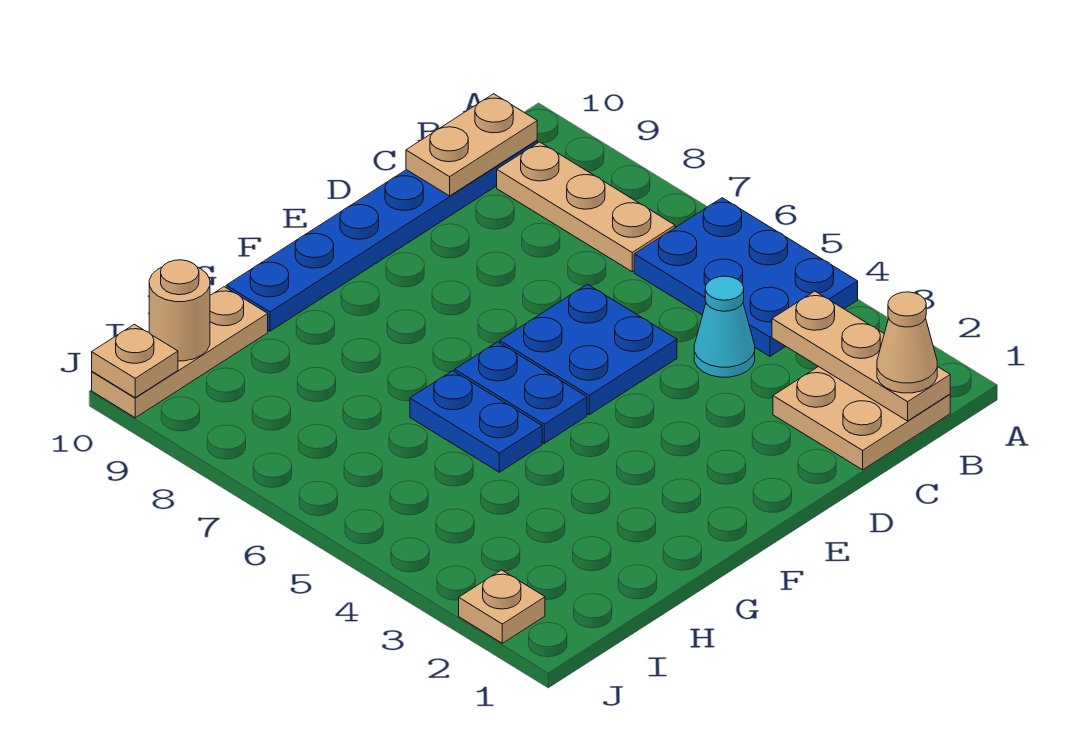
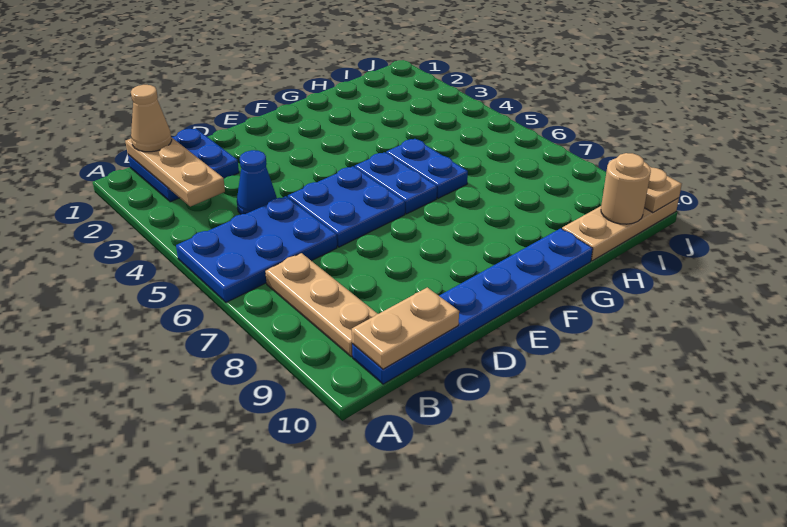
blue 2x3 plate [634,198,858,356] -> blue 2x3 plate turned to [176,196,337,302]
tan 2x2 plate [773,366,950,470] -> blue 2x2 plate [128,128,239,202]
cyan 1x1 cone [694,276,755,377] -> blue 1x1 cone [237,150,277,214]
tan 1x1 plate [459,570,545,643] -> none

